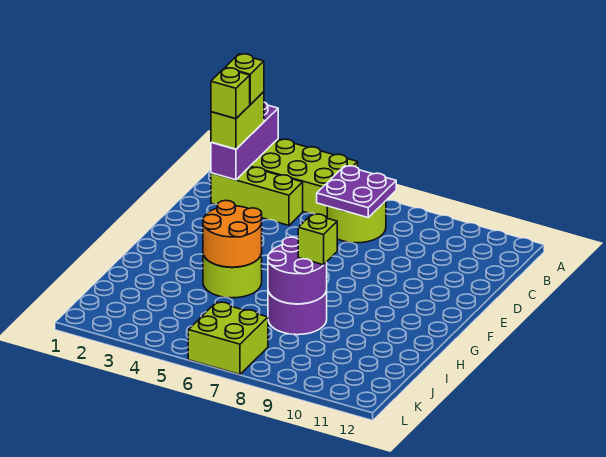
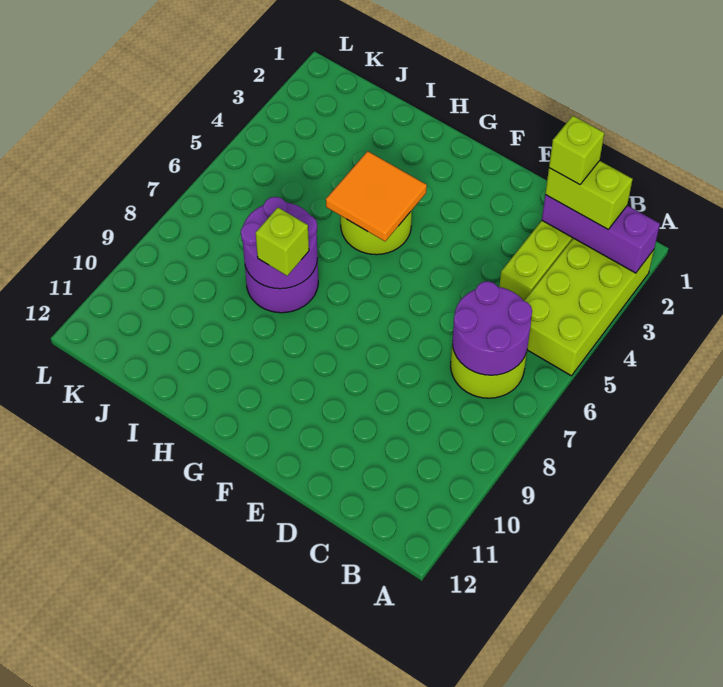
lime 1x1 brick [225,54,264,105] -> none
purple 2x2 plate [317,166,396,217] -> purple 2x2 round brick [452,281,532,375]
orange 2x2 round brick [203,200,262,267] -> orange 2x2 tile [326,151,427,241]
lime 2x2 brick [188,302,268,374] -> none

